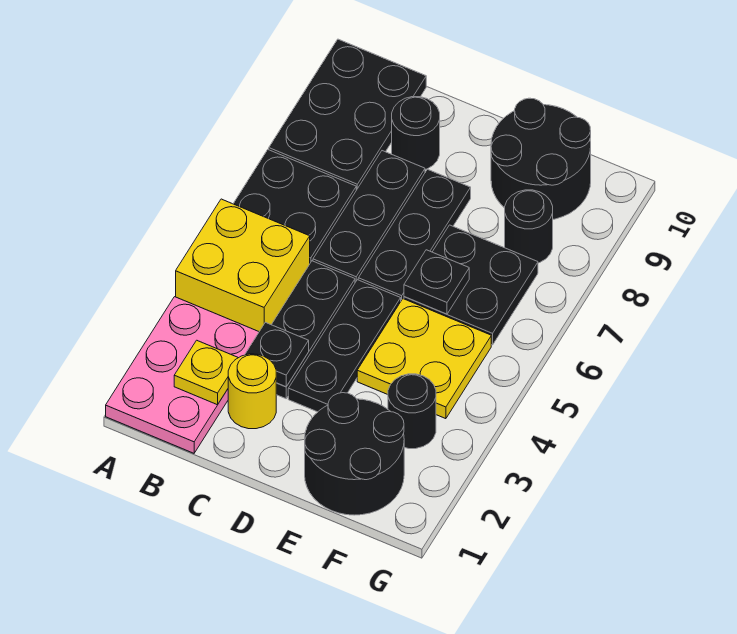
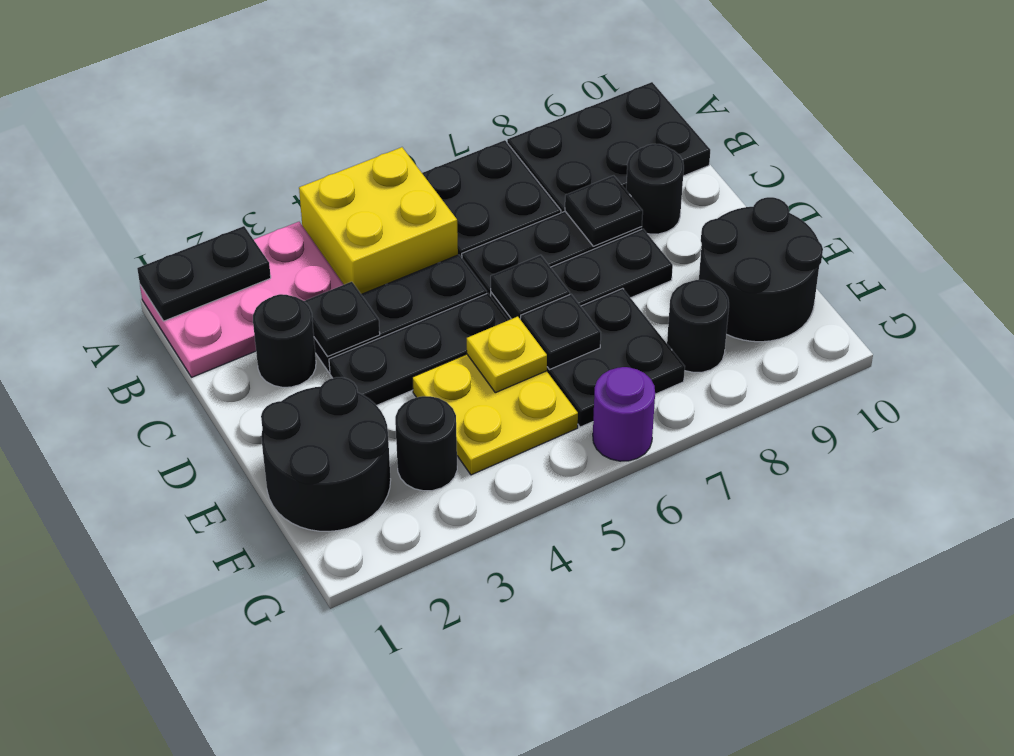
none -> black 1x2 plate [137,226,271,321]
yellow 1x1 plate [174,340,238,405] -> yellow 1x1 plate moved to [467,317,547,393]
yellow 1x1 round brick [228,354,276,429] -> black 1x1 round brick [253,294,316,387]
none -> black 1x1 plate [565,175,643,246]
none -> black 1x1 plate [491,255,570,319]
none -> purple 1x1 round brick [593,367,655,461]

